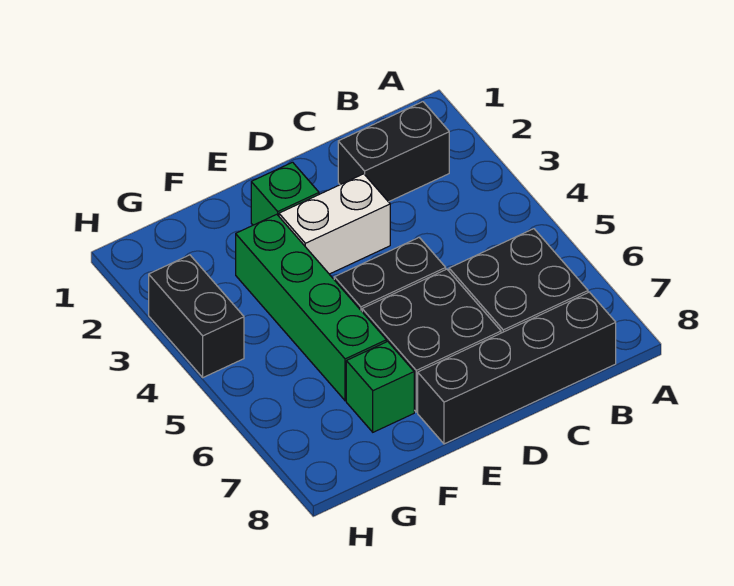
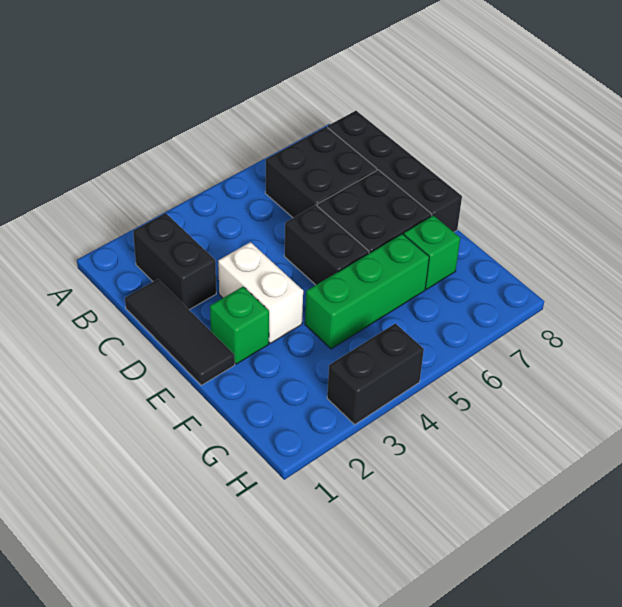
none -> black 1x3 tile [125,279,235,385]
green 1x4 brick [236,214,386,401] -> green 1x3 brick [305,234,429,349]

